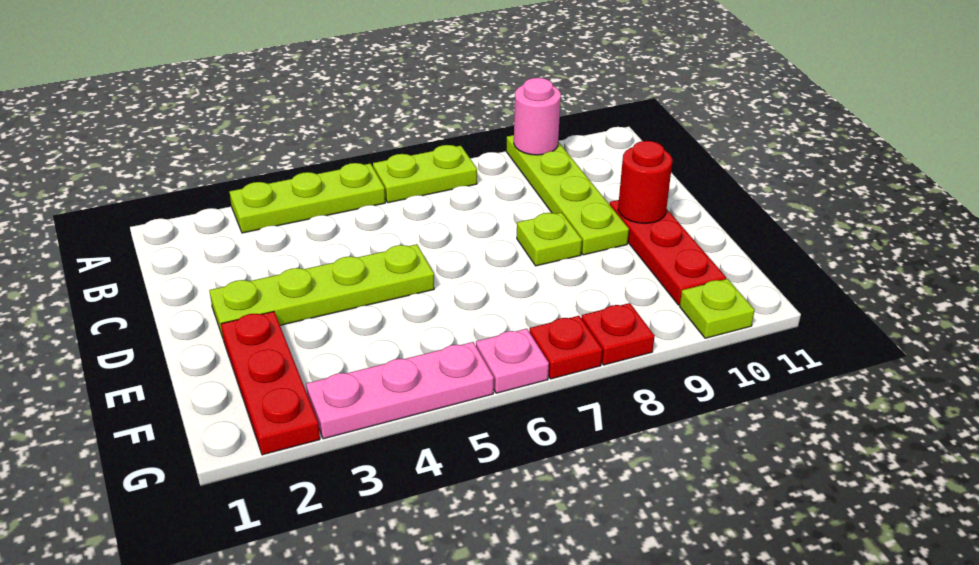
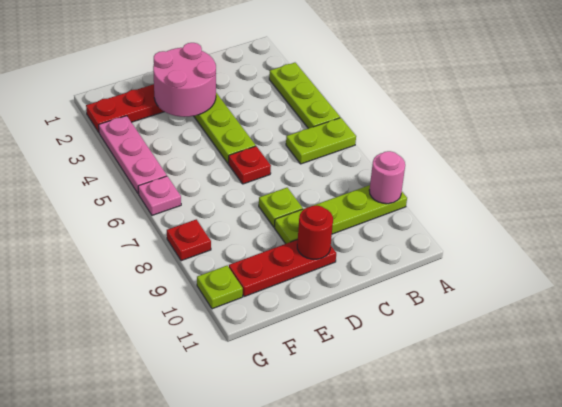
lime 1x2 plate [373,145,477,203] -> lime 1x2 plate turned to [286,118,356,164]
none -> pink 2x2 round brick [153,43,216,117]
red 1x1 plate [529,316,602,379] -> red 1x1 plate moved to [228,146,271,184]

